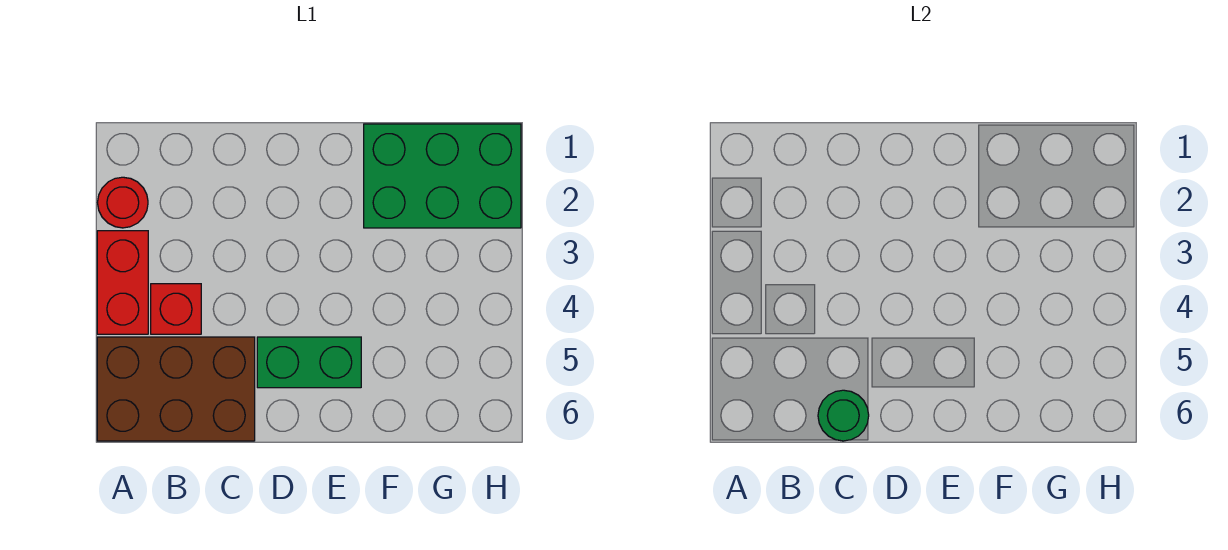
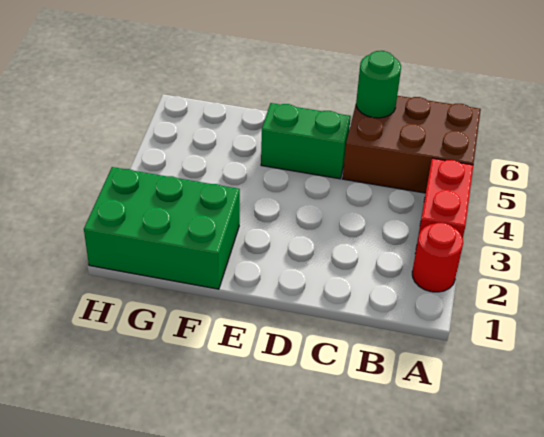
red 1x1 brick [151,284,201,334] -> none

